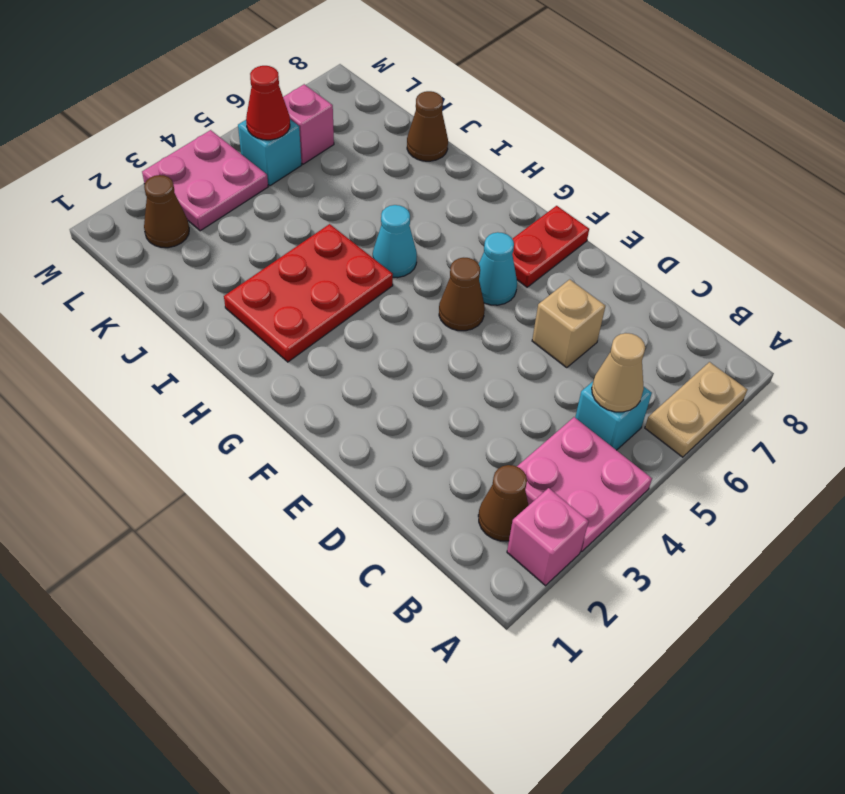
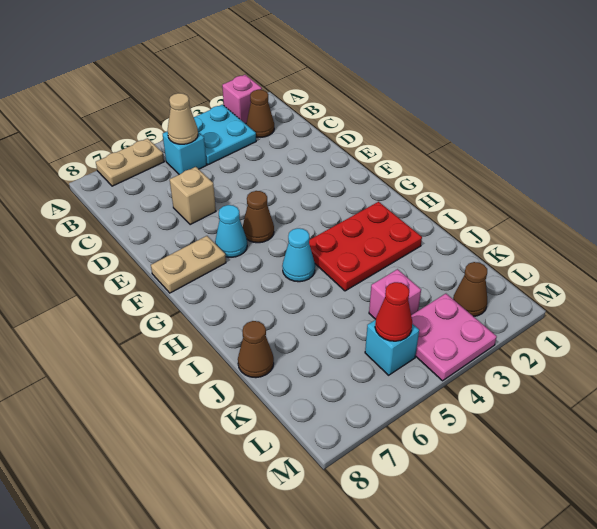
pink 2x2 plate [517,417,652,552] -> cyan 2x2 plate [194,105,256,165]
red 1x2 plate [512,206,589,287] -> tan 1x2 plate [151,236,226,293]
pink 1x1 brick [283,84,334,164] -> pink 1x1 brick moved to [369,269,421,319]

